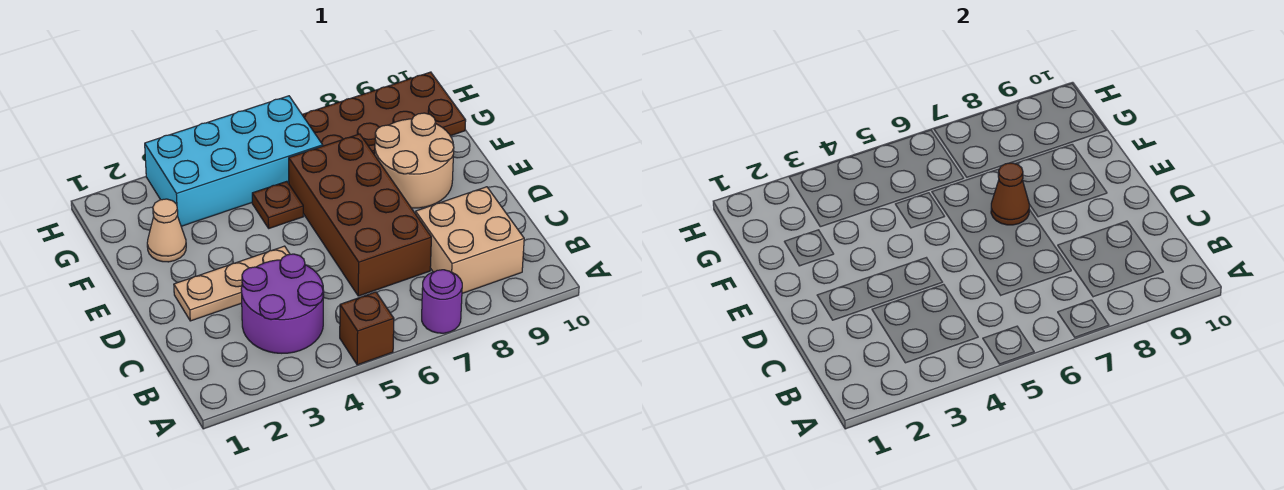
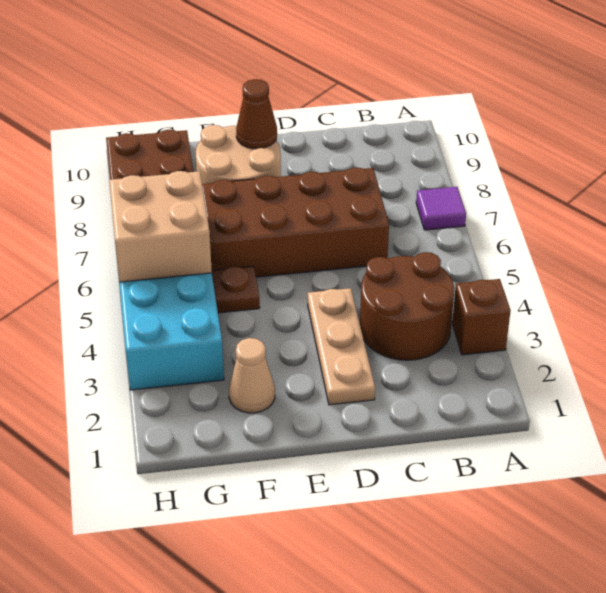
brown 1x1 brick [340,292,394,365] -> brown 1x1 brick moved to [452,279,511,355]
purple 1x1 round brick [422,270,462,333] -> purple 1x1 tile [416,187,466,230]
purple 2x2 round brick [241,254,324,353] -> brown 2x2 round brick [360,252,454,360]
tan 2x2 brick [416,187,524,293] -> tan 2x2 brick moved to [109,171,212,282]
brown 1x1 cone [991,163,1029,225] -> brown 1x1 cone moved to [236,79,277,149]

